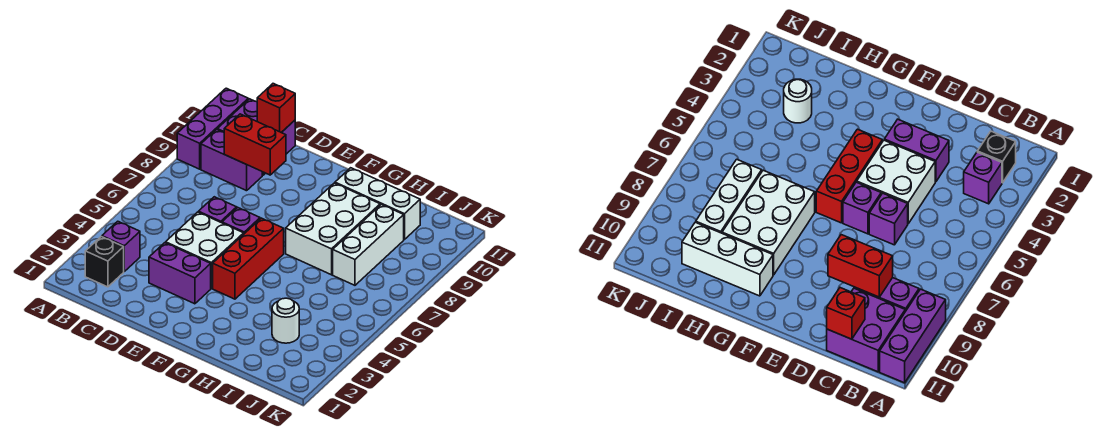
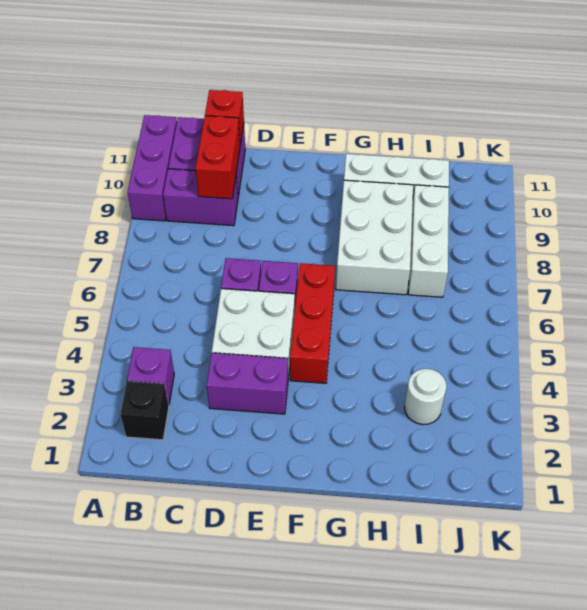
red 1x2 brick [224,114,286,175] -> red 1x2 brick turned to [195,116,240,199]

